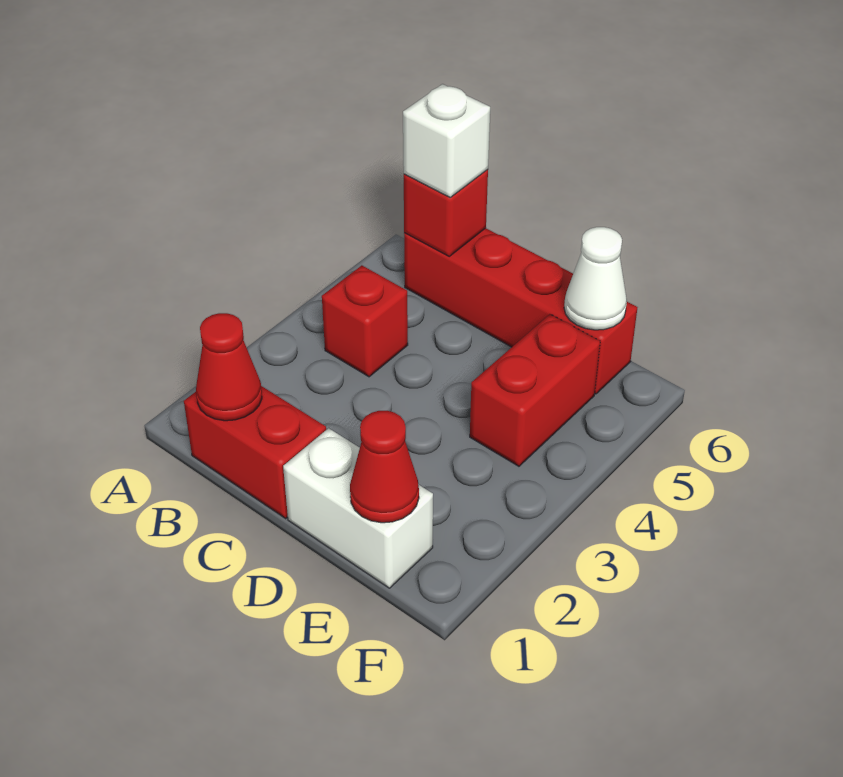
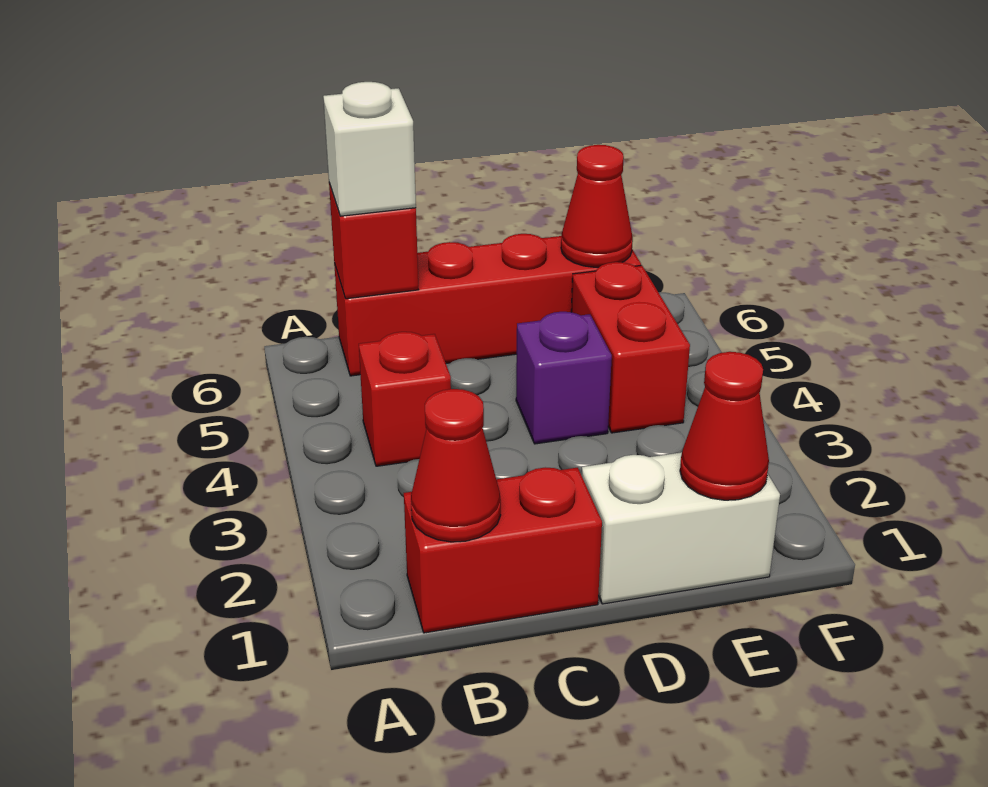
none -> purple 1x1 brick [516,312,612,444]
white 1x1 cone [564,227,627,330] -> red 1x1 cone [561,145,633,267]

